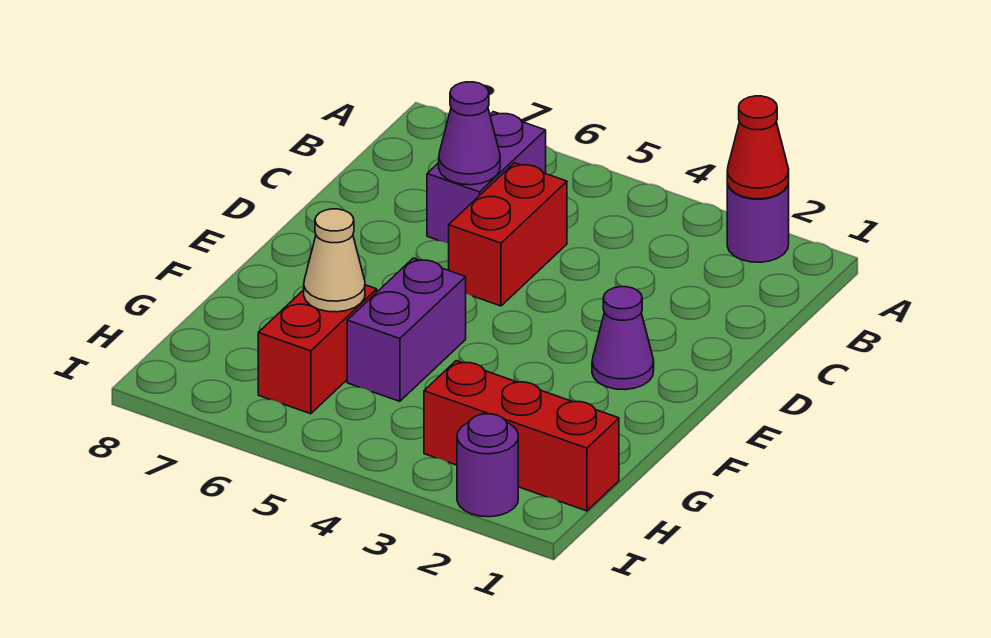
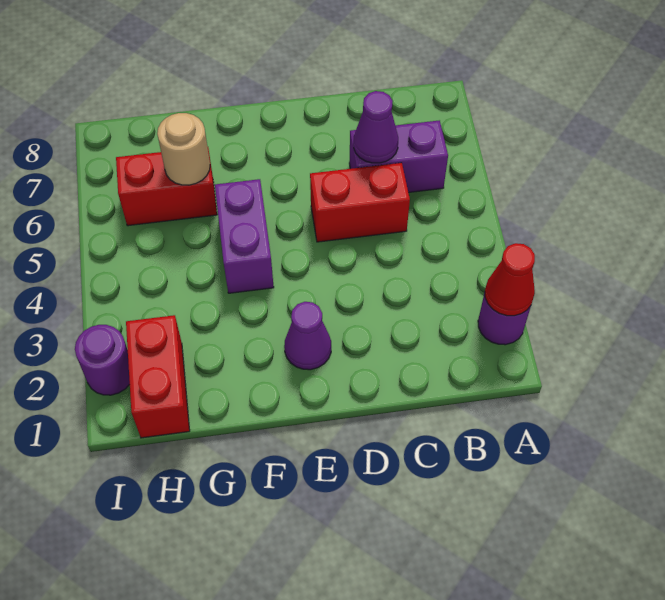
purple 1x2 brick [347,258,466,401] -> purple 1x2 brick turned to [215,179,274,293]
tan 1x1 cone [304,209,365,312] -> tan 1x1 round brick [157,113,210,185]
red 1x3 brick [424,361,619,511] -> red 1x2 brick [126,315,190,438]

